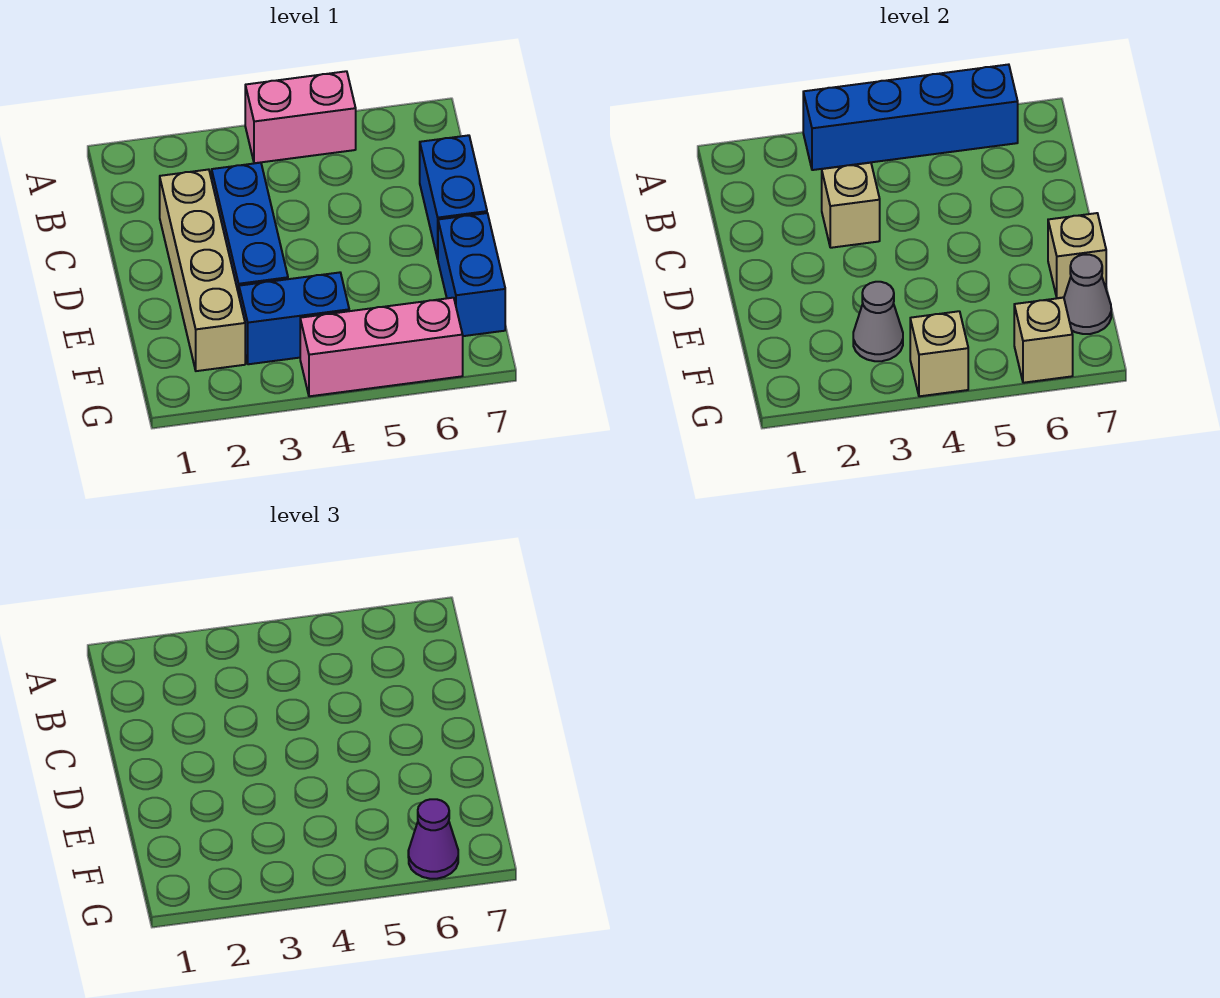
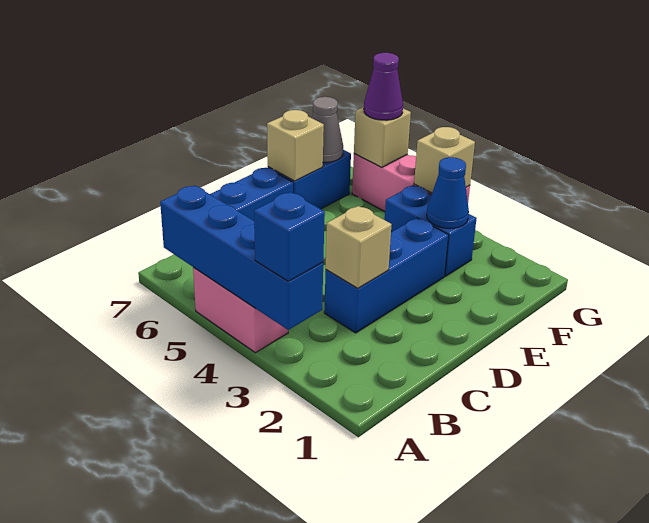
none -> blue 1x1 brick [254,192,325,281]
tan 1x4 brick [160,169,245,371] -> none
grey 1x1 cone [853,282,903,361] -> blue 1x1 cone [427,157,469,228]

